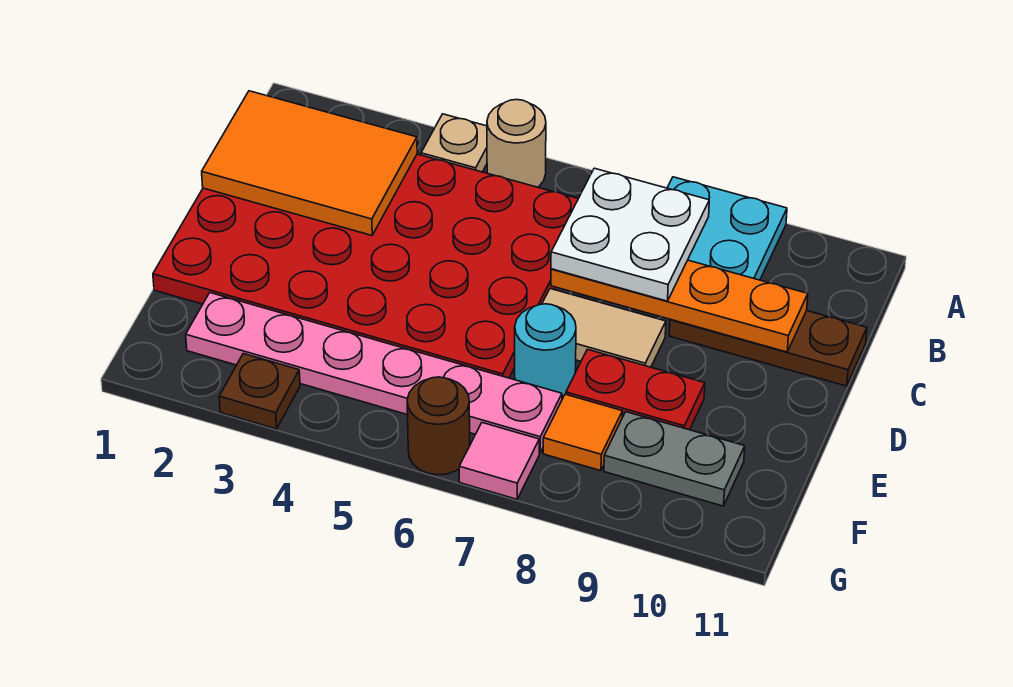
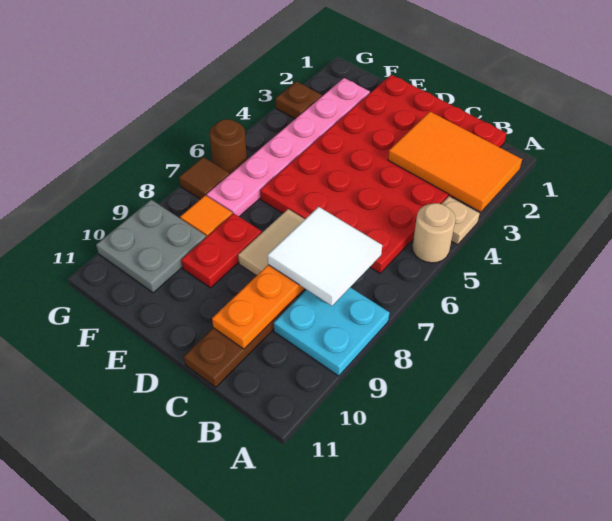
orange 2x3 tile [202,91,417,235] -> orange 2x3 tile turned to [388,112,522,212]
white 2x2 plate [551,168,709,301] -> white 2x2 tile [268,207,382,306]
cyan 1x1 round brick [515,304,576,397] -> none
grey 1x2 plate [604,412,745,506] -> grey 2x2 plate [96,200,206,293]
pink 1x1 tile [459,423,539,499] -> brown 1x1 tile [179,157,230,199]

